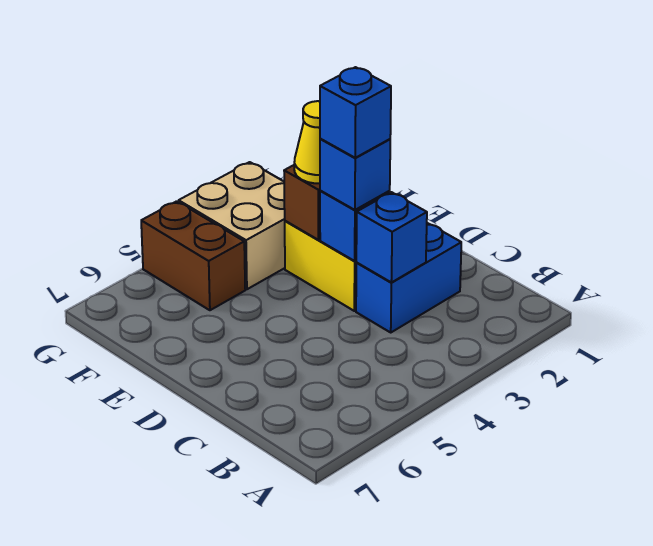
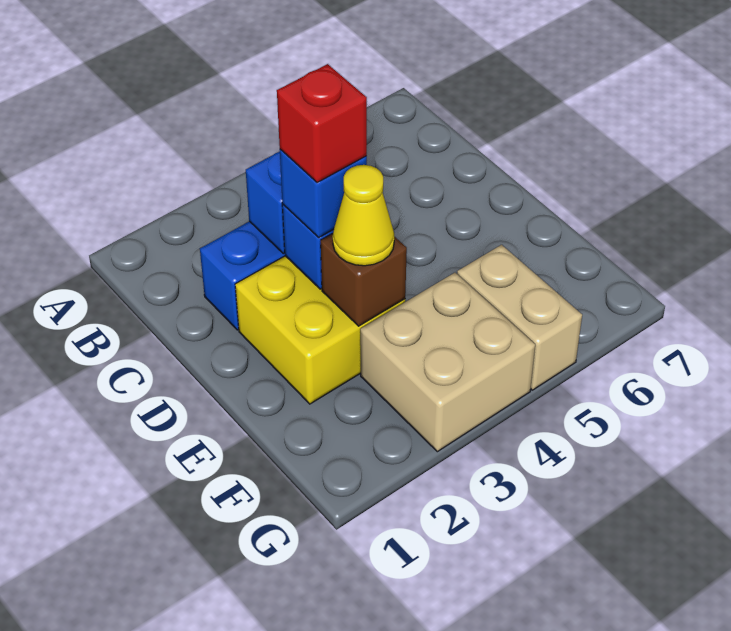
blue 1x1 brick [320,67,391,158] -> red 1x1 brick [277,64,367,183]
brown 1x2 brick [141,201,245,310] -> tan 1x2 brick [457,245,582,390]

